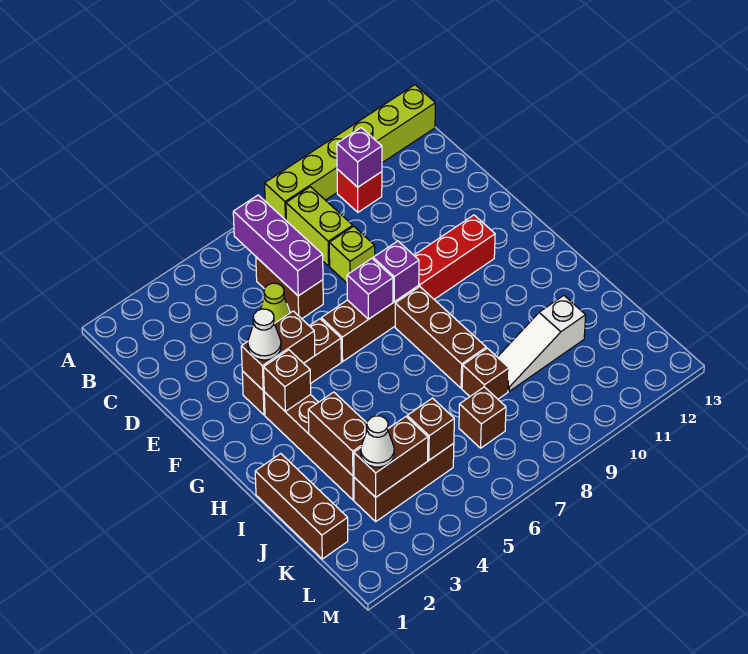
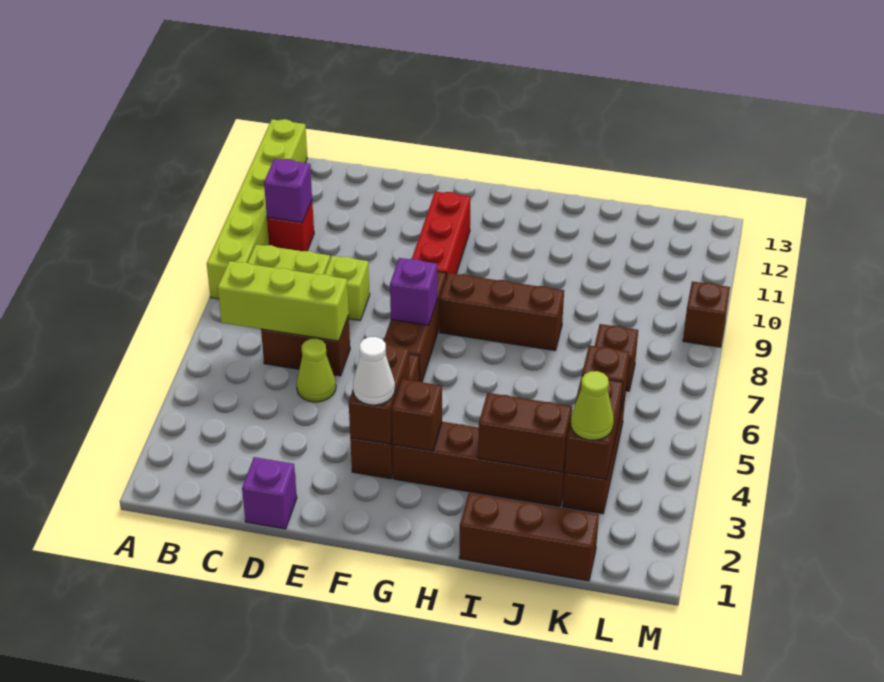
purple 1x3 brick [233,195,323,296] -> lime 1x3 brick [218,261,349,341]
purple 1x1 brick [373,241,419,302] -> purple 1x1 brick moved to [242,457,297,529]
brown 1x1 brick [462,348,509,399] -> brown 1x1 brick moved to [683,281,730,347]
white 1x3 slope [498,296,586,391] -> none
white 1x1 cone [361,416,394,467] -> lime 1x1 cone [571,371,614,440]

